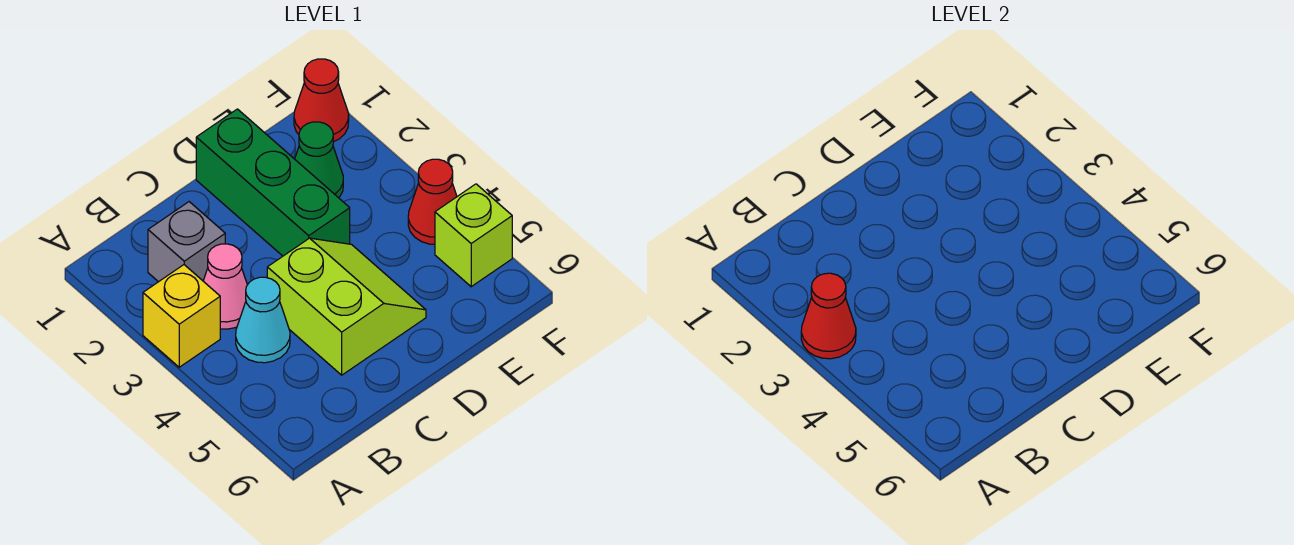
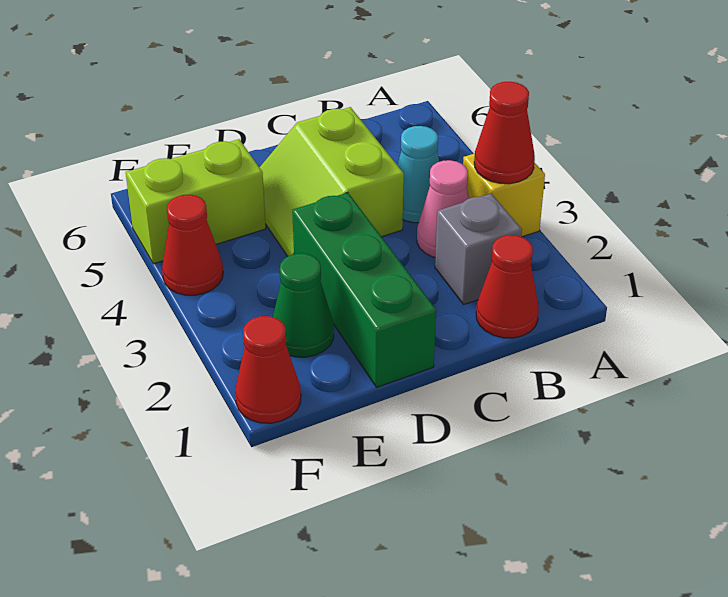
none -> red 1x1 cone [476,235,539,338]
lime 1x1 brick [435,184,512,287] -> lime 1x2 brick [126,139,266,264]

